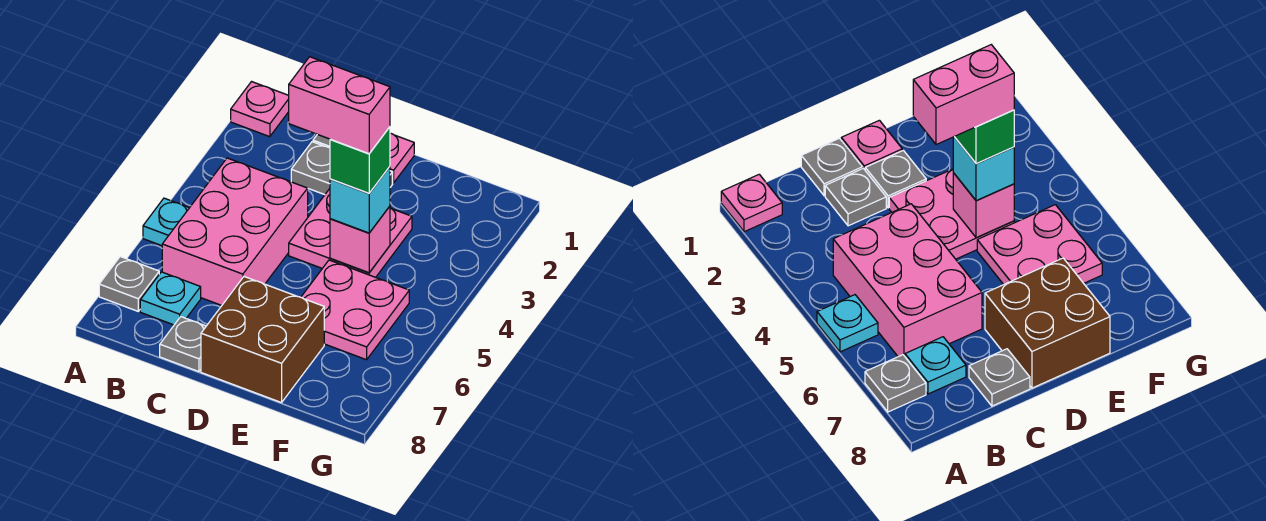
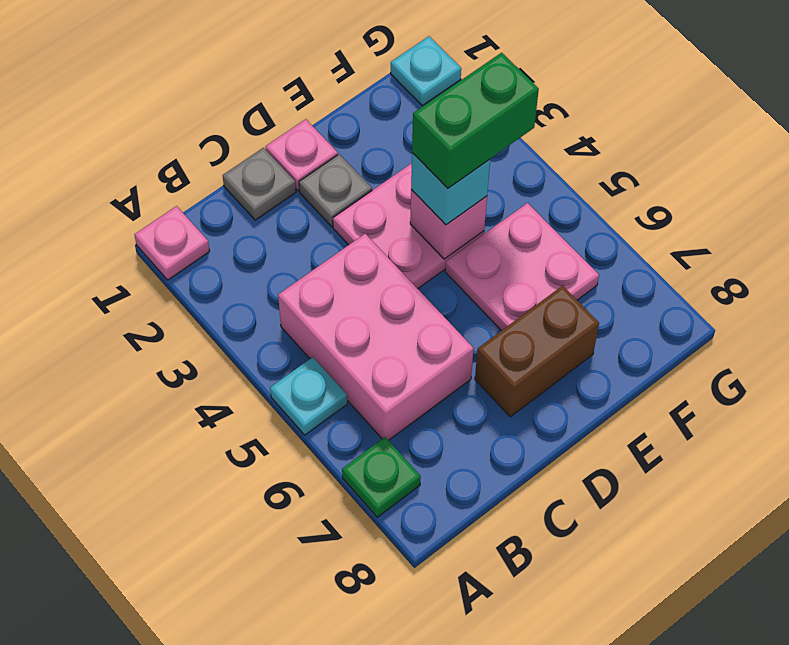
grey 1x1 plate [99,257,159,311] -> green 1x1 plate [342,437,421,517]
cyan 1x1 plate [140,272,201,325] -> cyan 1x1 plate moved to [391,36,461,106]
grey 1x1 plate [291,142,330,195] -> none
grey 1x1 plate [160,317,206,372] -> none
pink 1x2 brick [289,57,390,154] -> none
brown 2x2 brick [201,277,324,403] -> brown 1x2 brick [475,286,599,417]
green 1x1 brick [330,127,390,193] -> green 1x2 brick [412,53,539,188]

